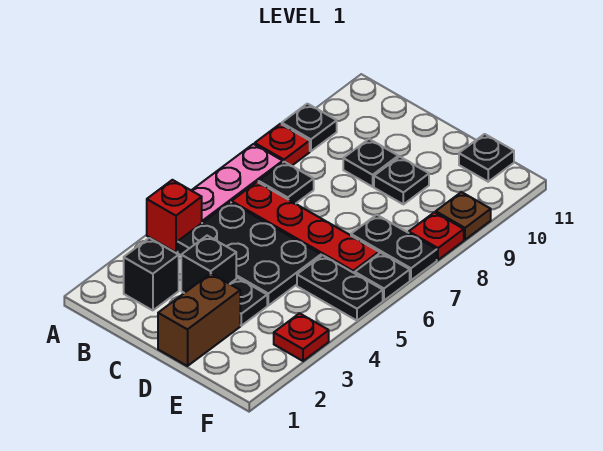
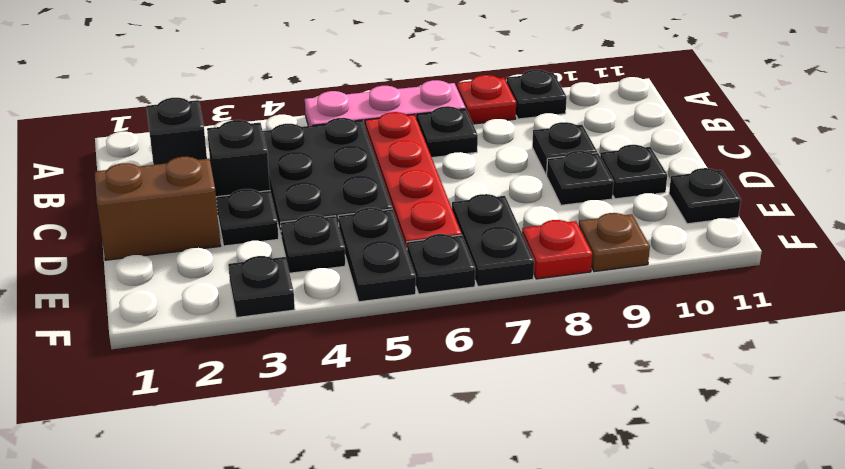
red 1x1 brick [147,180,202,252] -> none
none -> black 1x1 plate [600,145,667,199]
none -> black 1x1 plate [281,215,345,273]
red 1x1 plate [274,313,329,361] -> black 1x1 plate [228,256,295,318]

